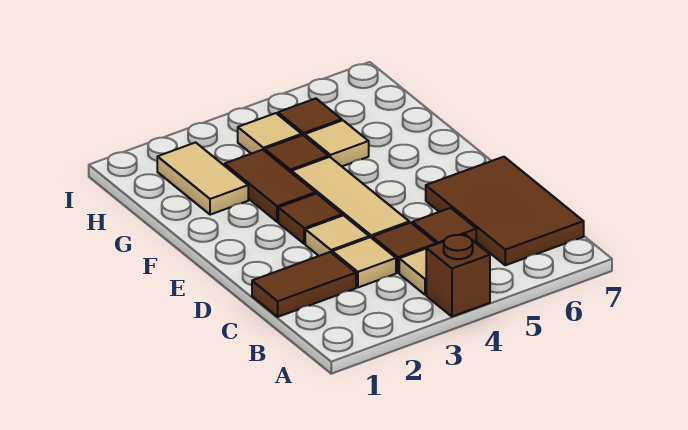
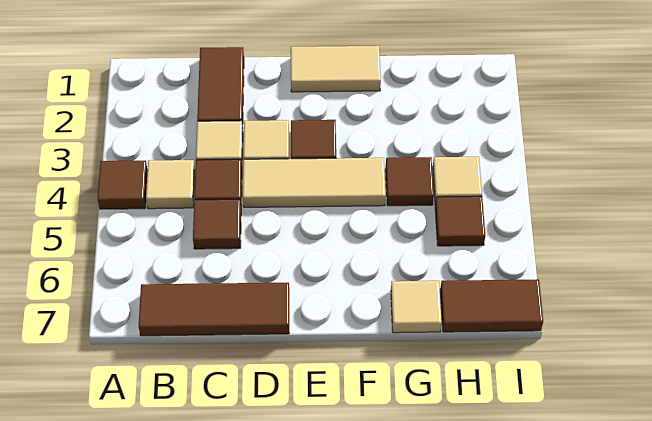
brown 1x1 brick [426,234,490,317] -> brown 1x1 tile [98,161,148,209]
brown 2x3 tile [426,157,584,265] -> brown 1x3 tile [139,283,289,336]
brown 1x2 tile [225,150,315,222] -> brown 1x2 tile moved to [440,279,543,332]
tan 1x2 tile [157,143,248,215] -> tan 1x2 tile moved to [291,46,381,92]
tan 1x1 tile [305,120,369,166] -> tan 1x1 tile moved to [391,281,442,333]

